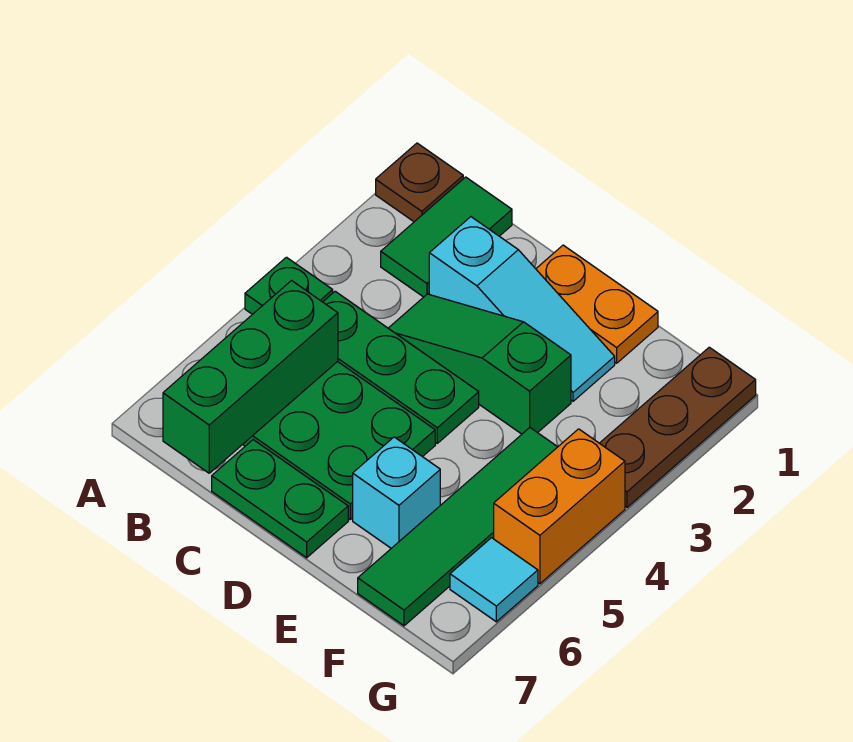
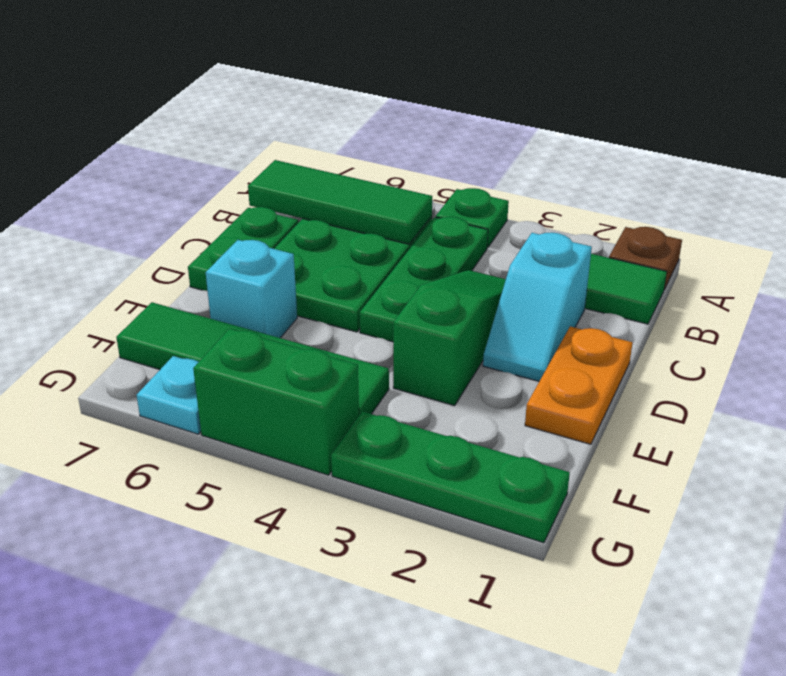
green 1x3 brick [163,281,338,473] -> green 1x3 tile [248,160,432,244]
cyan 1x3 slope [429,217,615,401] -> cyan 1x2 slope [483,232,592,381]
brown 1x3 plate [600,347,756,507] -> green 1x3 plate [331,411,570,543]
orange 1x2 brick [494,429,625,584] -> green 1x2 brick [193,329,359,475]
cyan 1x1 tile [450,538,538,622] -> cyan 1x1 plate [137,356,201,434]

